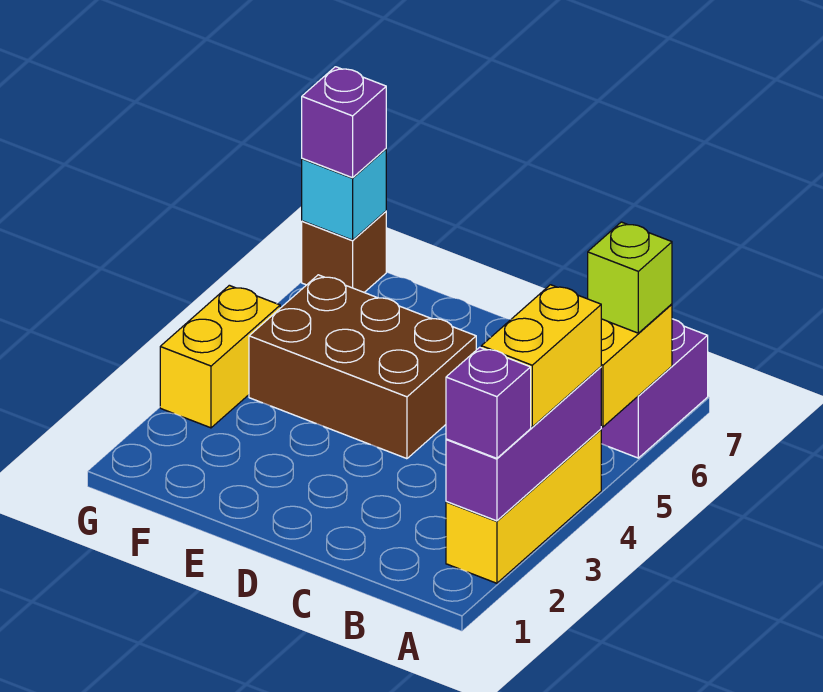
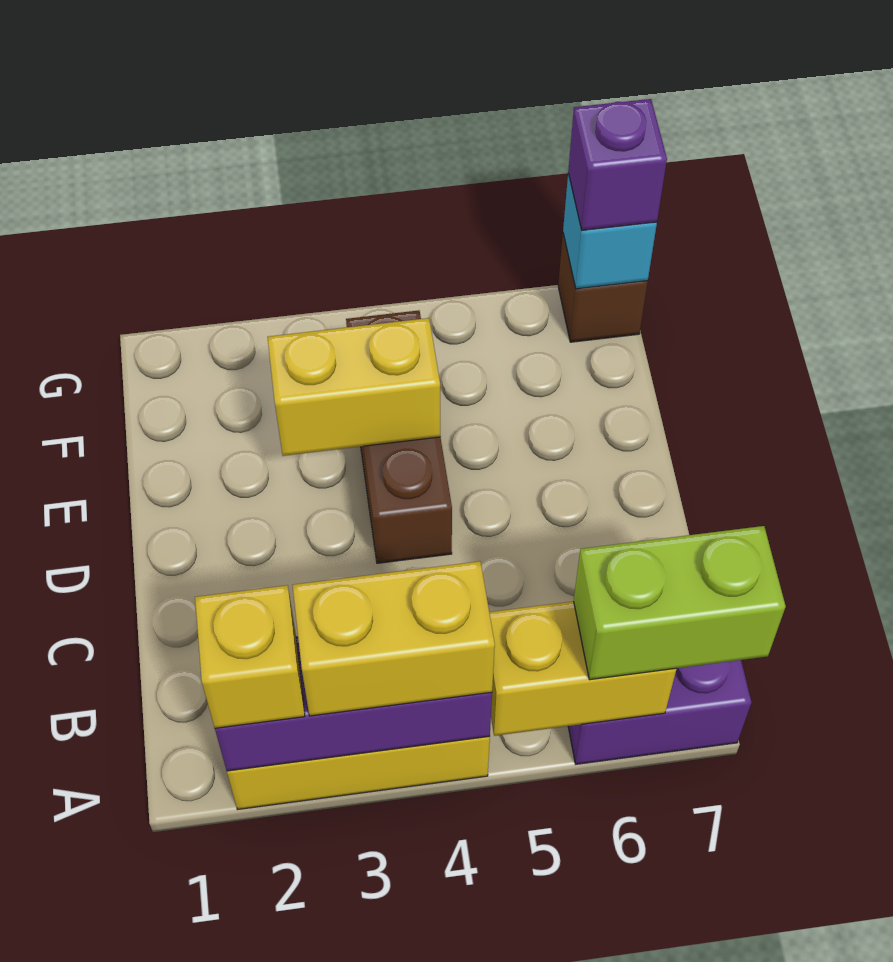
purple 1x1 brick [446,347,531,458] -> yellow 1x1 brick [195,585,305,728]
lime 1x1 brick [588,222,672,333] -> lime 1x2 brick [574,526,786,680]
brown 2x3 brick [249,275,476,459] -> brown 1x3 brick [346,310,452,563]
yellow 1x2 brick [160,285,280,428] -> yellow 1x2 brick moved to [267,318,441,456]

